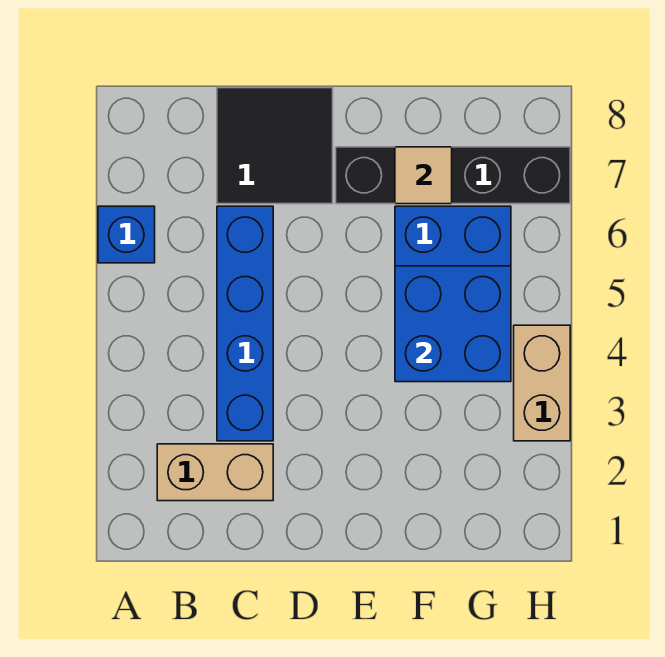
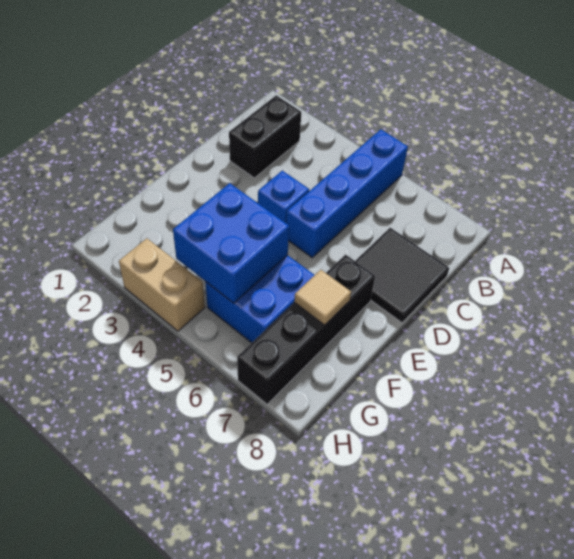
blue 1x1 brick [98,206,155,263] -> blue 1x1 brick moved to [258,171,309,223]
tan 1x2 brick [157,444,273,501] -> black 1x2 brick [229,95,301,178]
blue 1x4 brick [217,206,273,441] -> blue 1x4 brick turned to [286,129,408,258]

